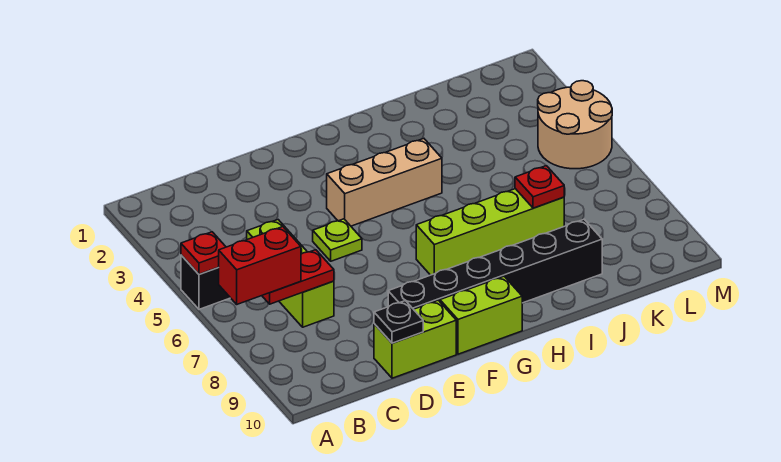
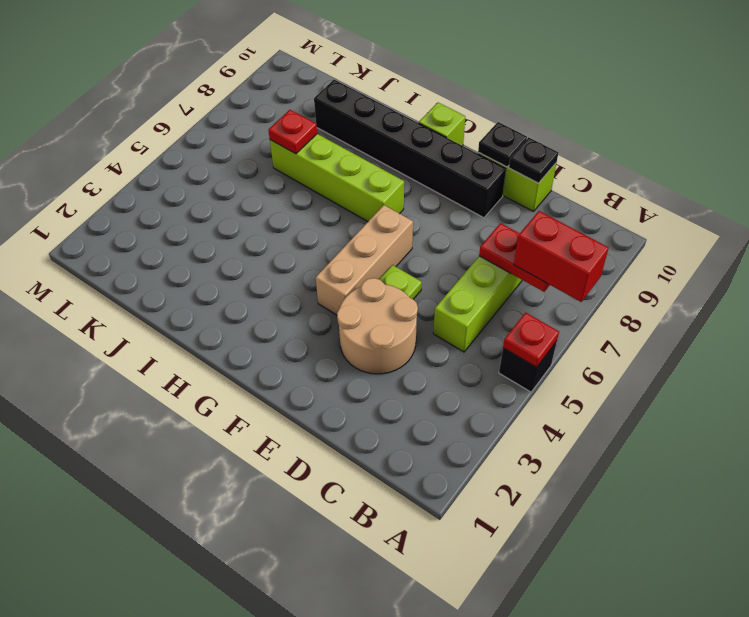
none -> black 1x1 plate [478,122,527,167]
tan 1x3 brick [327,139,442,226] -> tan 1x3 brick turned to [316,205,413,315]
lime 1x2 brick [440,276,522,354] -> lime 1x1 brick [419,103,465,146]
tan 2x2 round brick [538,81,612,169] -> tan 2x2 round brick moved to [337,278,418,374]

